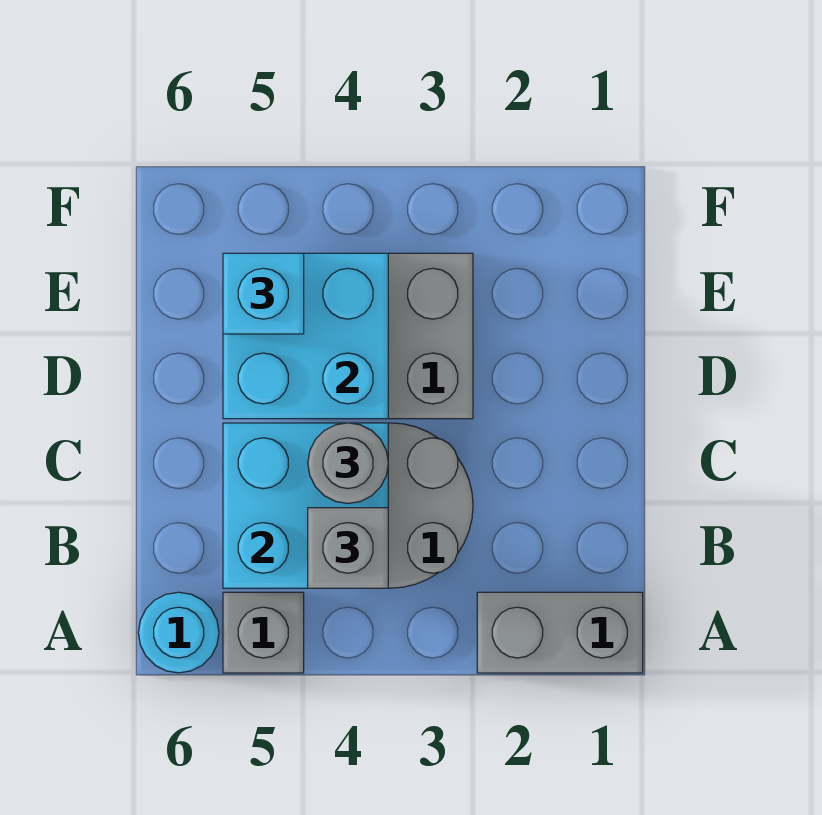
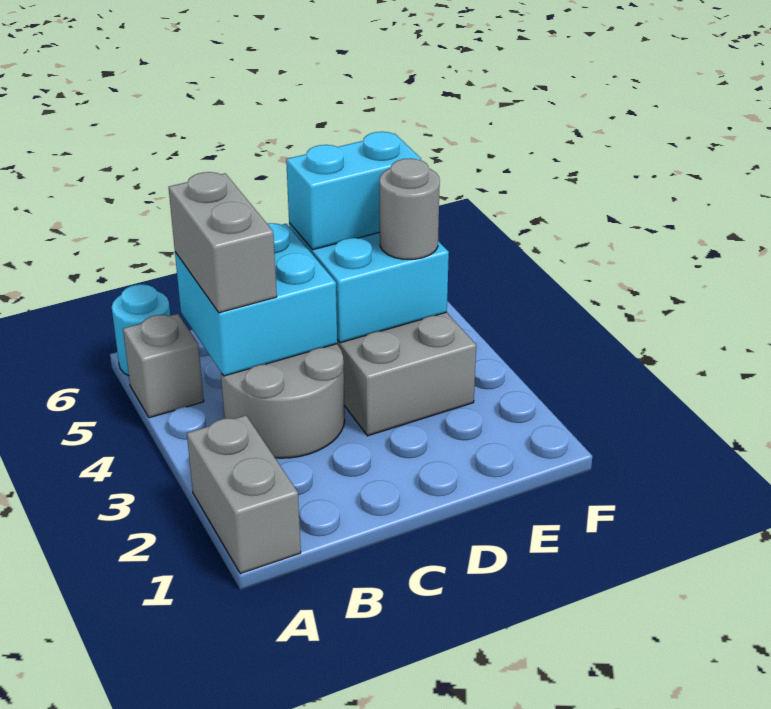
grey 1x1 brick [308,508,388,588] -> grey 1x2 brick [168,172,277,313]
grey 1x1 round brick [308,423,388,503] -> grey 1x1 round brick moved to [380,158,440,259]
cyan 1x1 brick [223,253,304,334] -> cyan 1x2 brick [286,132,421,250]

